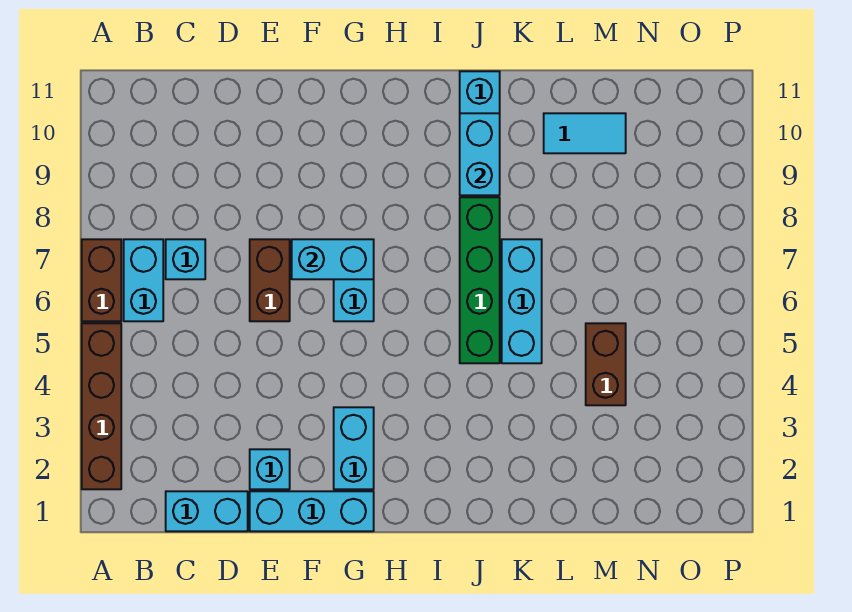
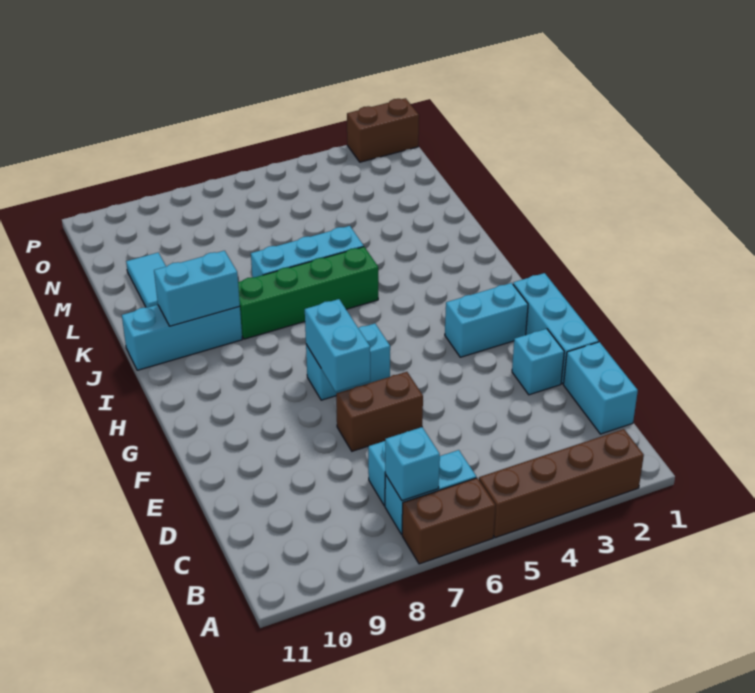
none -> cyan 1x1 brick [385,427,440,501]
brown 1x2 brick [586,323,626,405] -> brown 1x2 brick moved to [347,98,419,162]

